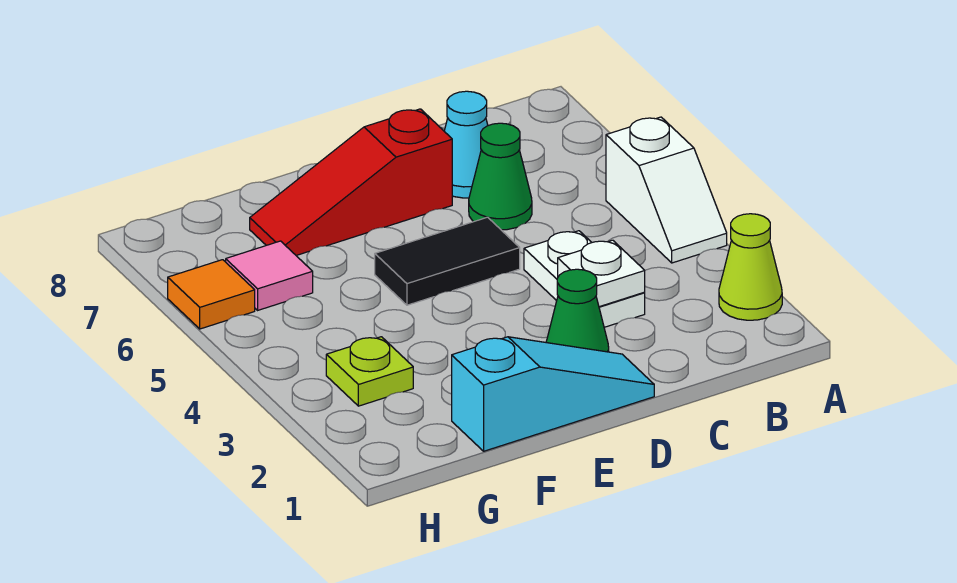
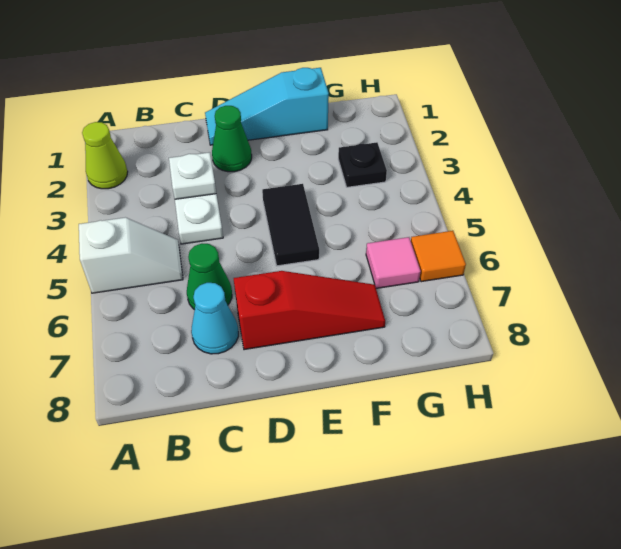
white 1x2 slope [606,117,727,263] -> white 1x2 slope turned to [79,217,183,293]
black 1x2 tile [375,217,520,305] -> black 1x2 tile turned to [262,184,319,266]
lime 1x1 plate [326,337,413,406] -> black 1x1 plate [338,142,387,187]

